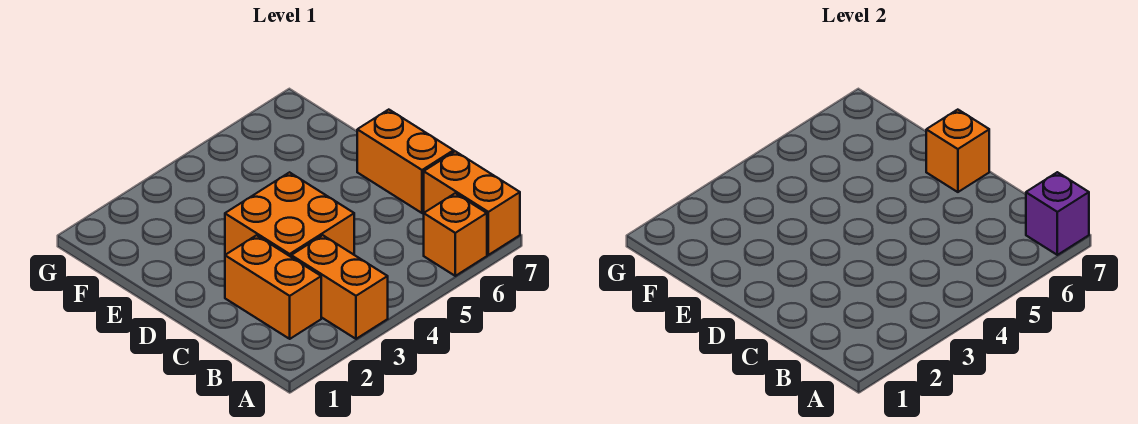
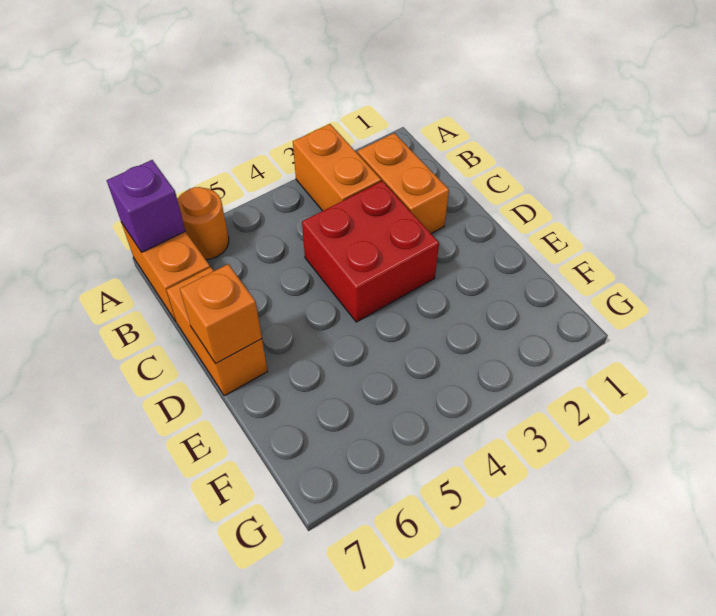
orange 1x1 brick [424,193,487,276] -> orange 1x1 round brick [177,187,229,260]
orange 2x2 brick [225,172,354,257] -> red 2x2 brick [302,181,439,322]

